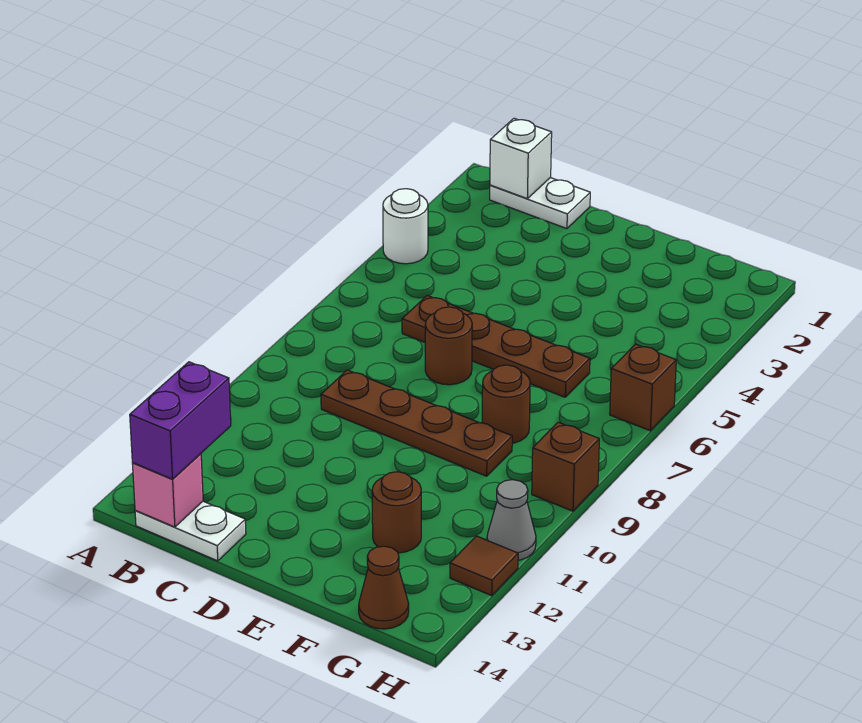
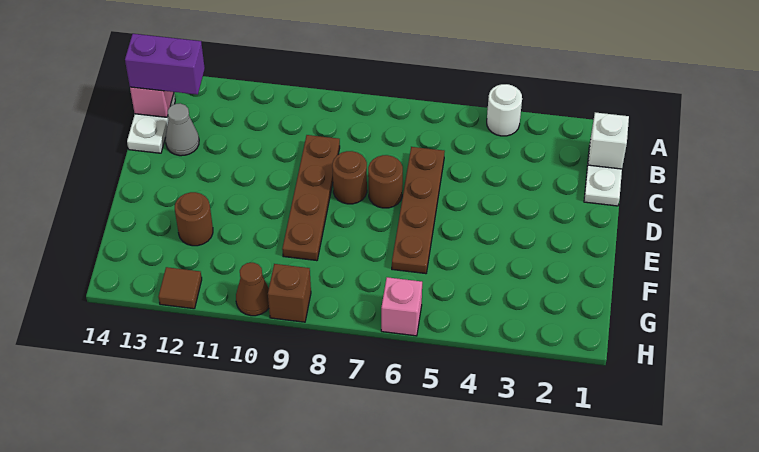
brown 1x1 round brick [482,365,530,443] -> brown 1x1 round brick moved to [332,151,367,204]
brown 1x1 cone [359,546,409,629] -> brown 1x1 cone moved to [236,263,269,316]
brown 1x1 brick [610,344,676,431] -> pink 1x1 brick [381,277,422,336]
grey 1x1 cone [487,480,536,560] -> grey 1x1 cone moved to [165,103,199,156]

